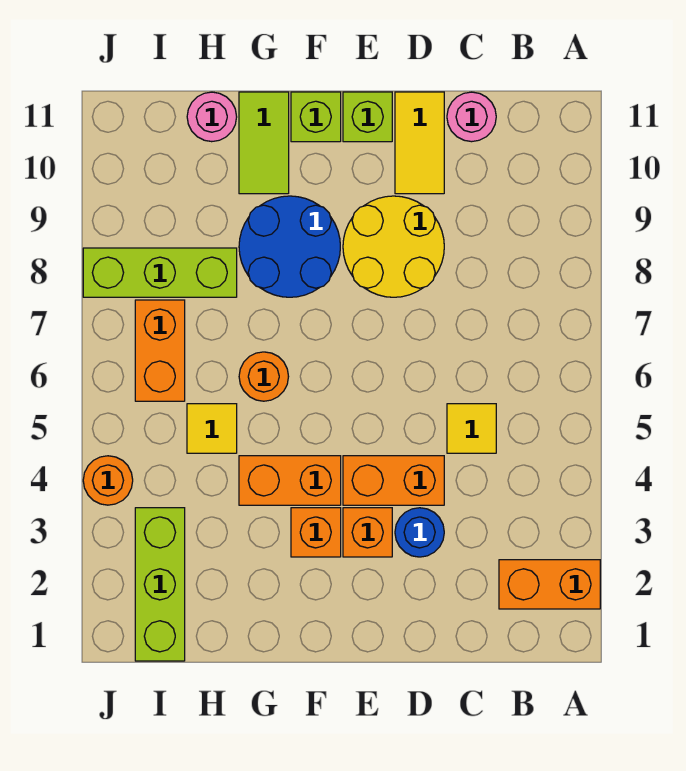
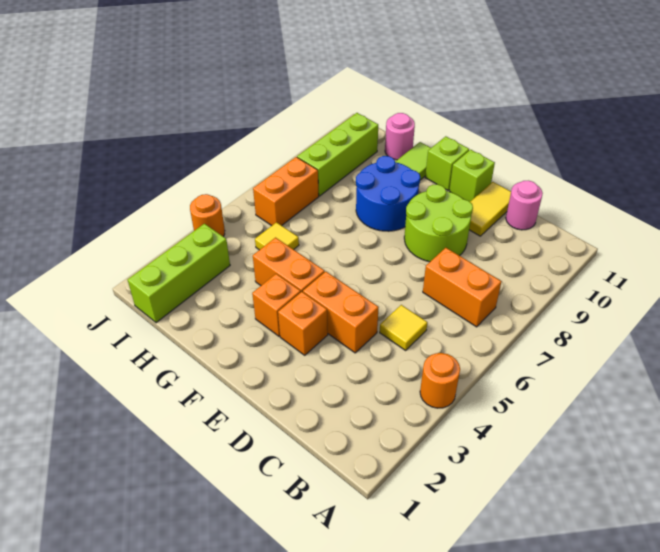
orange 1x2 brick [499,560,600,609] -> orange 1x2 brick moved to [423,248,501,327]
blue 1x1 round brick [395,508,444,557] -> none
yellow 2x2 round brick [343,196,444,297] -> lime 2x2 round brick [404,184,473,262]
orange 1x1 round brick [239,352,289,401] -> orange 1x1 round brick moved to [420,353,460,408]
lime 1x3 brick [83,248,237,297] -> lime 1x3 brick turned to [297,113,378,196]

